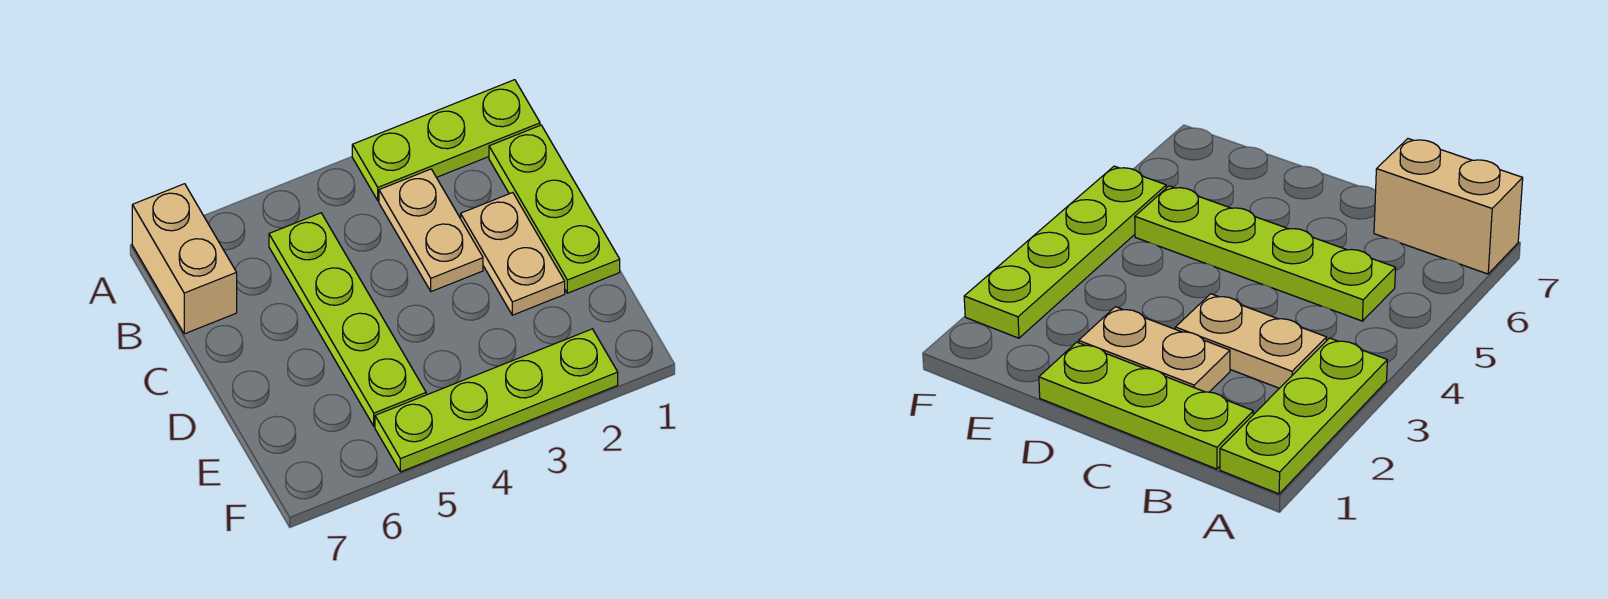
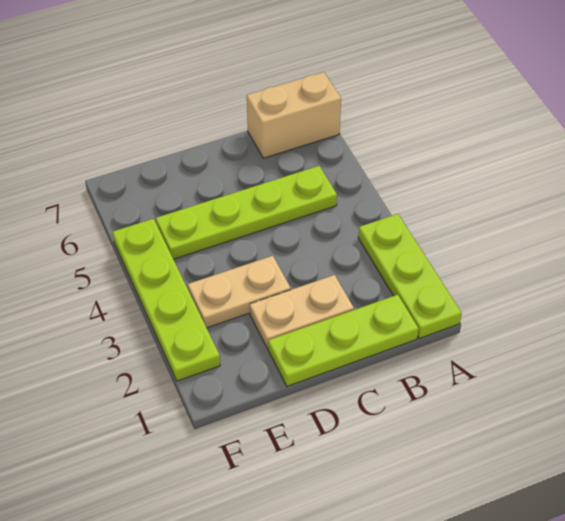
tan 1x2 plate [379,169,483,292] -> tan 1x2 plate moved to [188,256,291,328]

